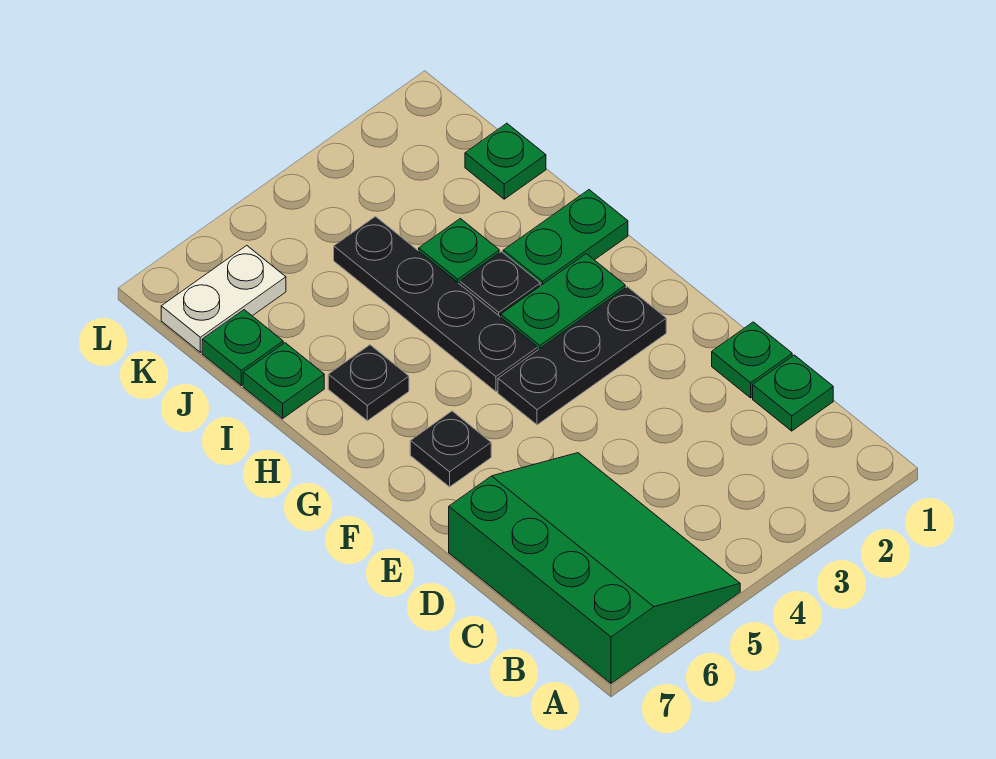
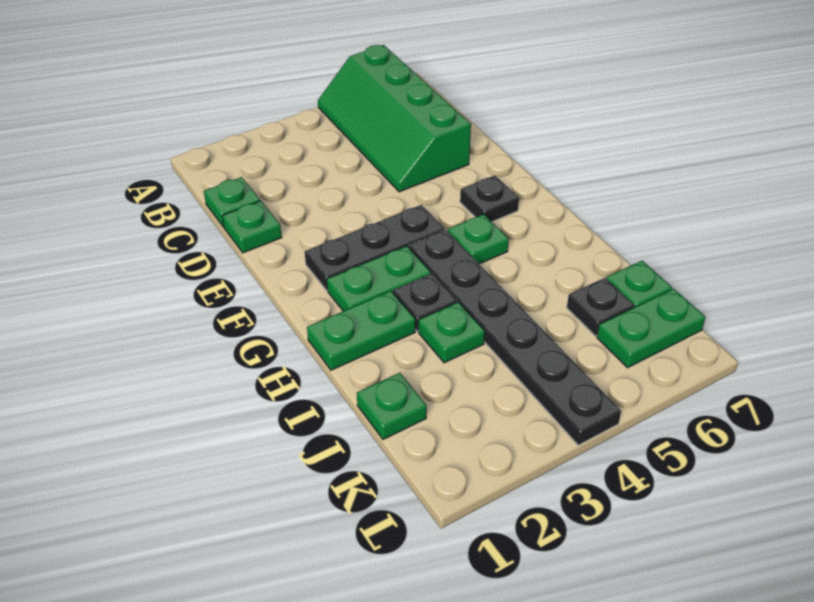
green 3x4 slope [449,453,740,683] -> green 2x4 slope [318,45,471,192]
black 1x4 plate [334,217,538,392] -> black 1x6 plate [409,230,621,445]
black 1x1 plate [328,345,409,421] -> black 1x1 plate moved to [567,278,635,336]
green 1x1 plate [243,343,324,419] -> green 1x1 plate moved to [448,214,509,264]
white 1x2 plate [161,245,286,352] -> green 1x2 plate [597,289,705,368]

